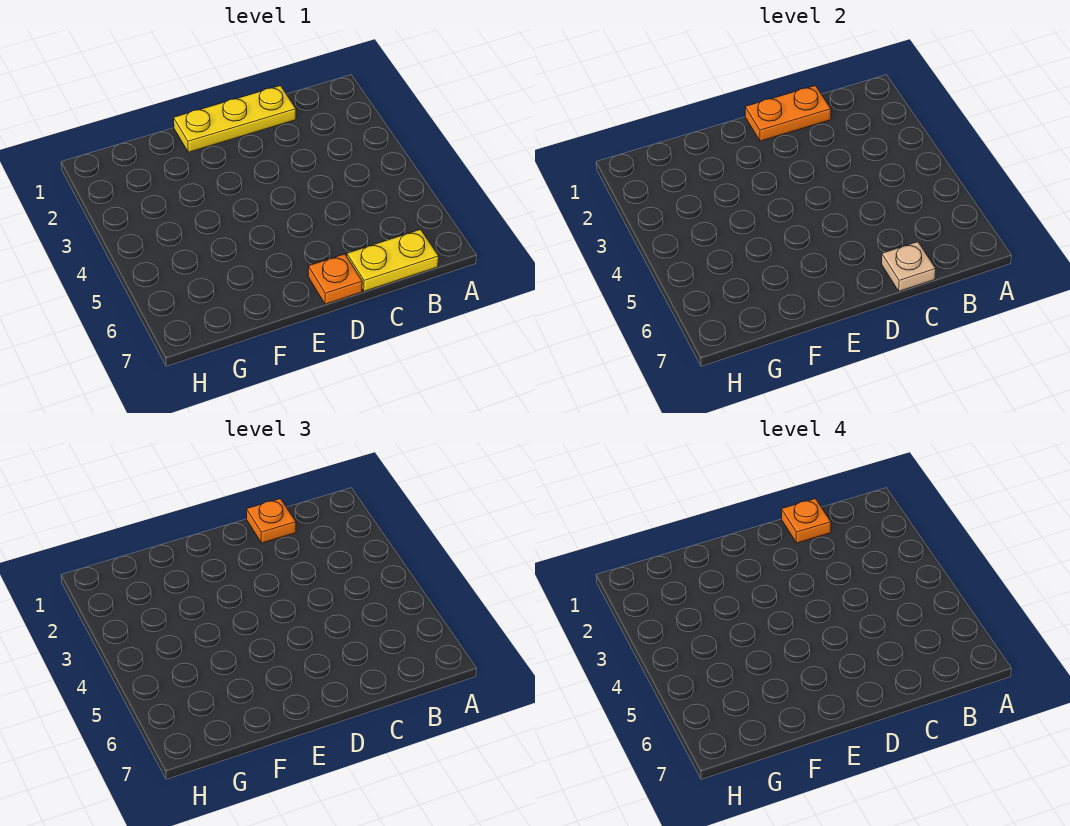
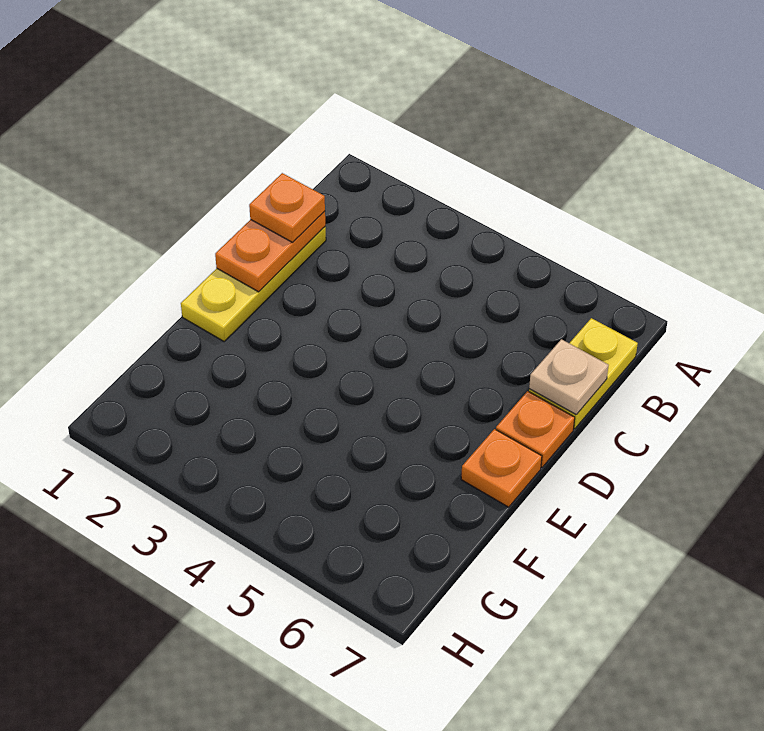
orange 1x1 plate [781,499,831,543] -> orange 1x1 plate moved to [461,429,542,507]

